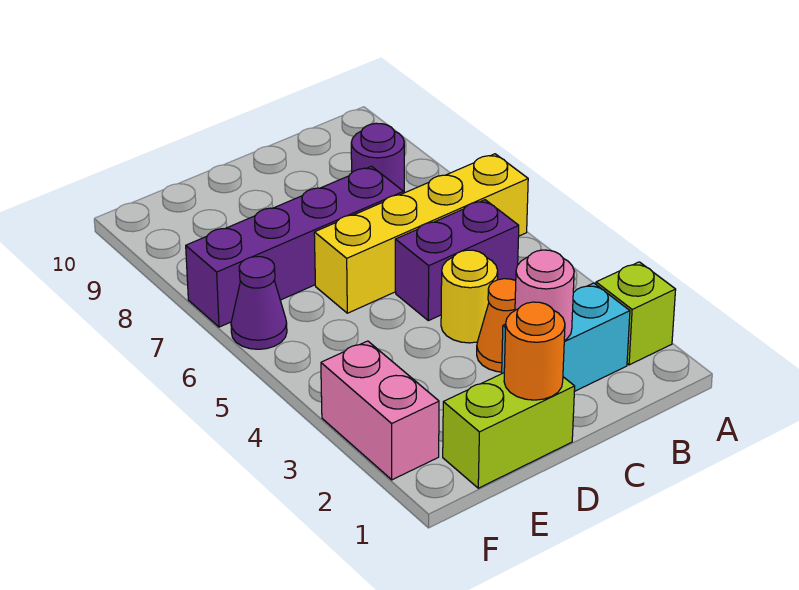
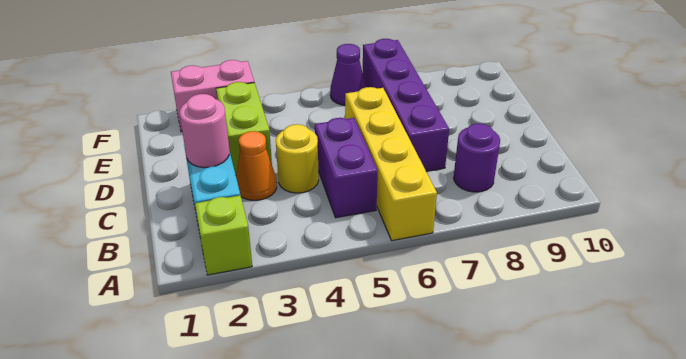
lime 1x2 brick [443,373,575,488] -> lime 1x2 brick moved to [216,82,272,175]
orange 1x1 round brick [504,302,565,400] -> none

